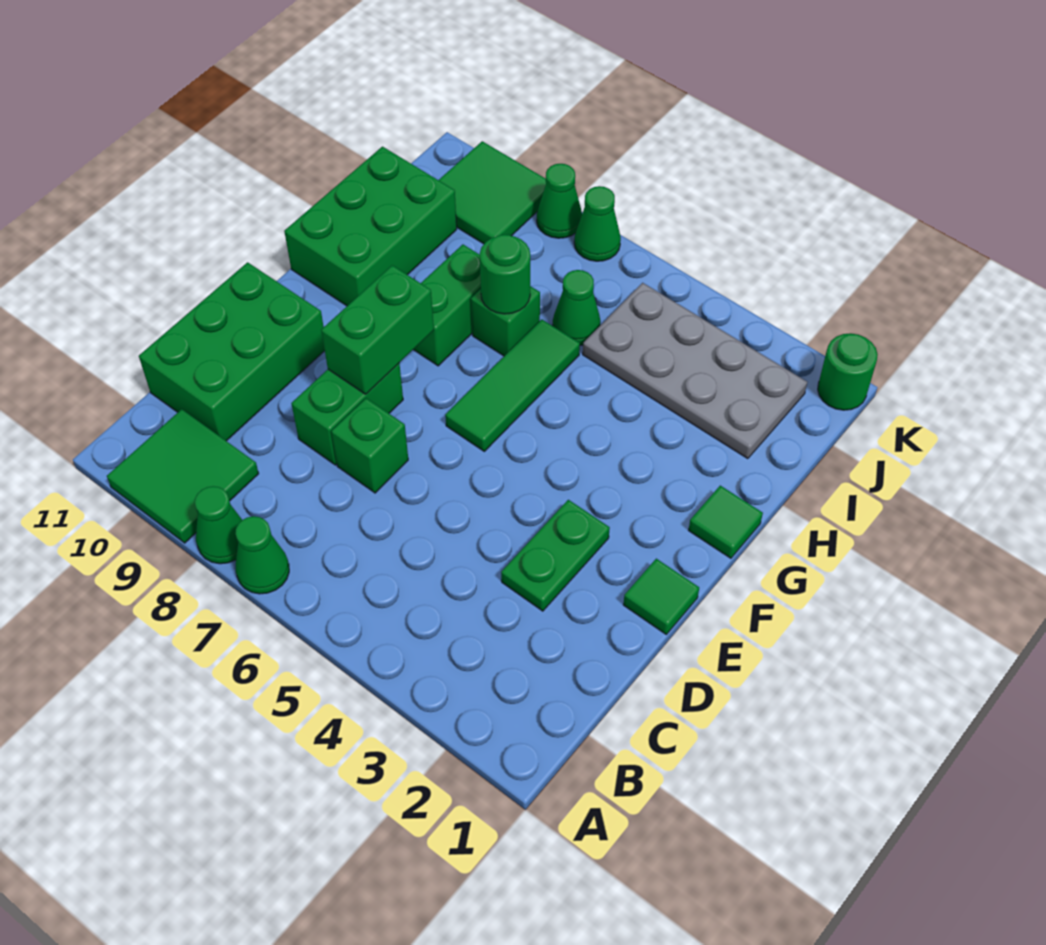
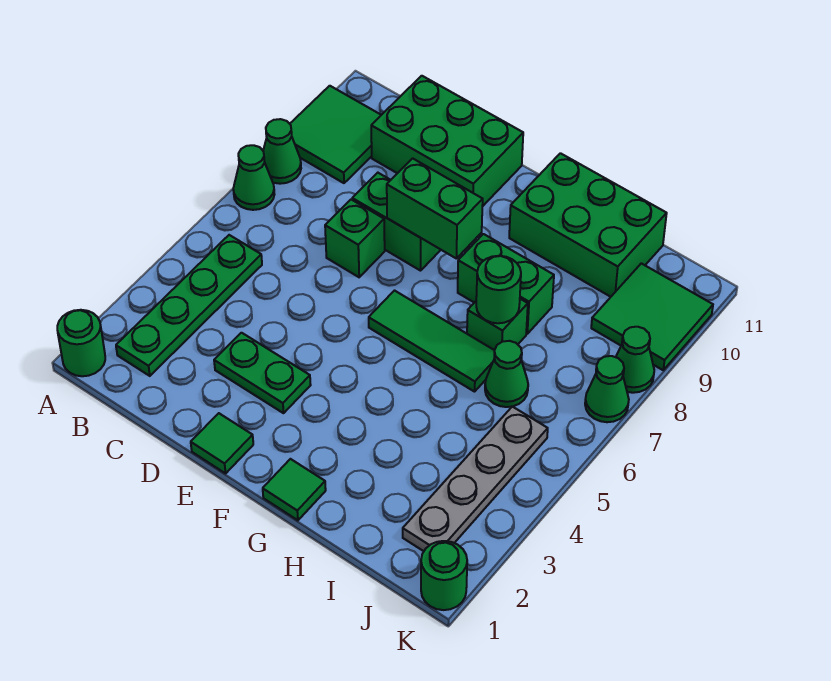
none -> green 1x1 round brick [57,310,105,376]
none -> green 1x4 plate [116,235,262,376]
grey 2x4 plate [583,283,807,459] -> grey 1x4 plate [403,407,548,551]

